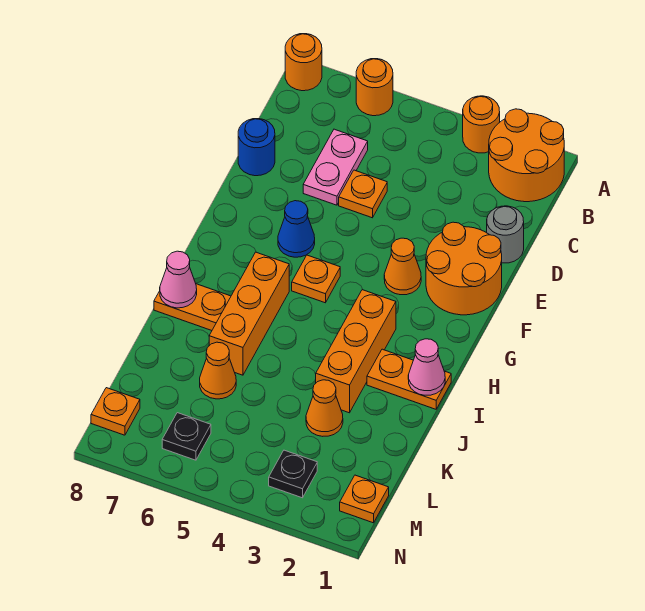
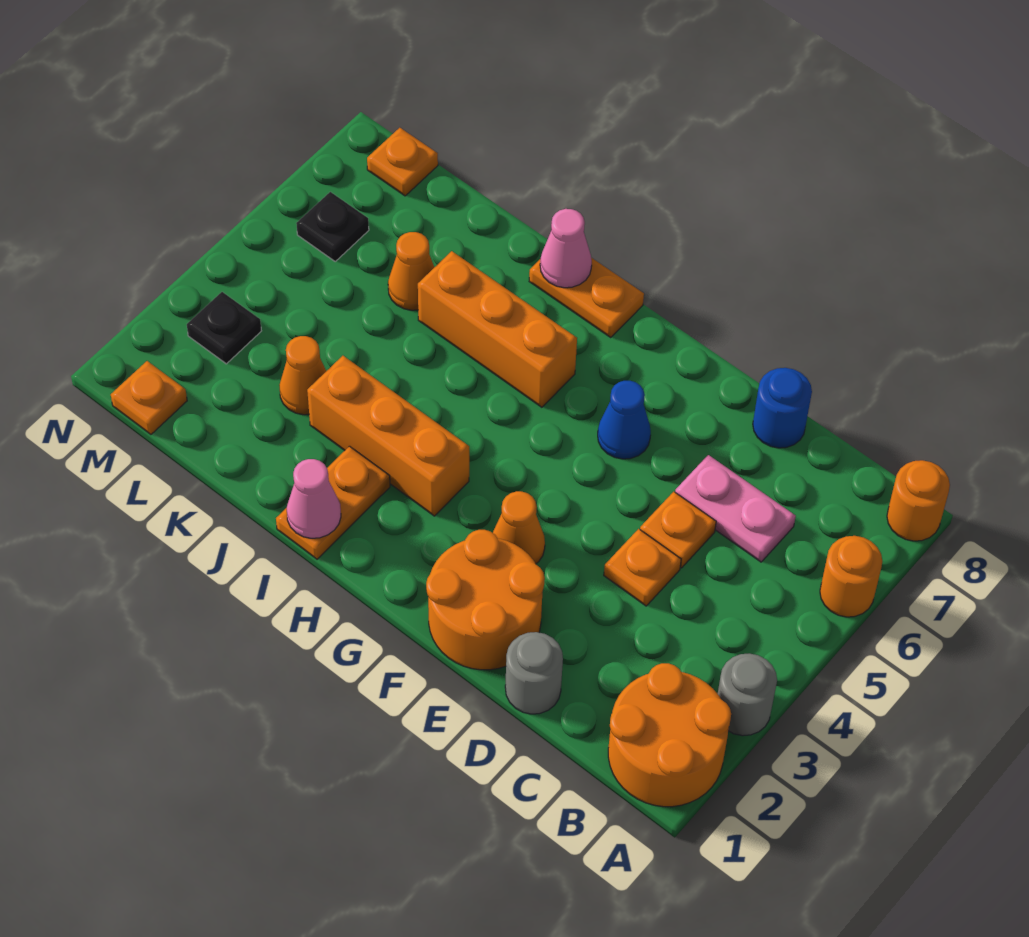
orange 1x1 round brick [463,96,500,153] -> grey 1x1 round brick [718,653,777,736]
orange 1x1 plate [292,255,340,303] -> orange 1x1 plate moved to [604,529,681,606]
orange 1x2 plate [154,284,231,331] -> orange 1x2 plate turned to [529,258,644,338]

